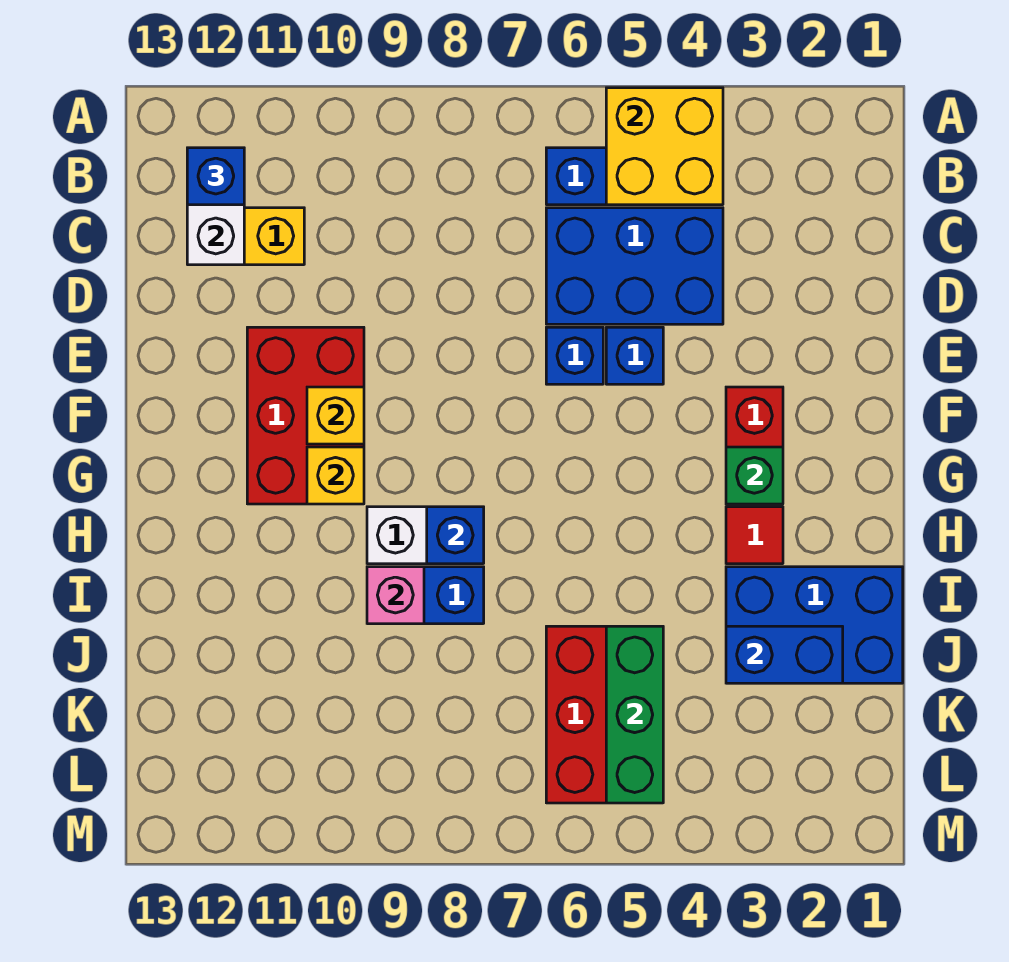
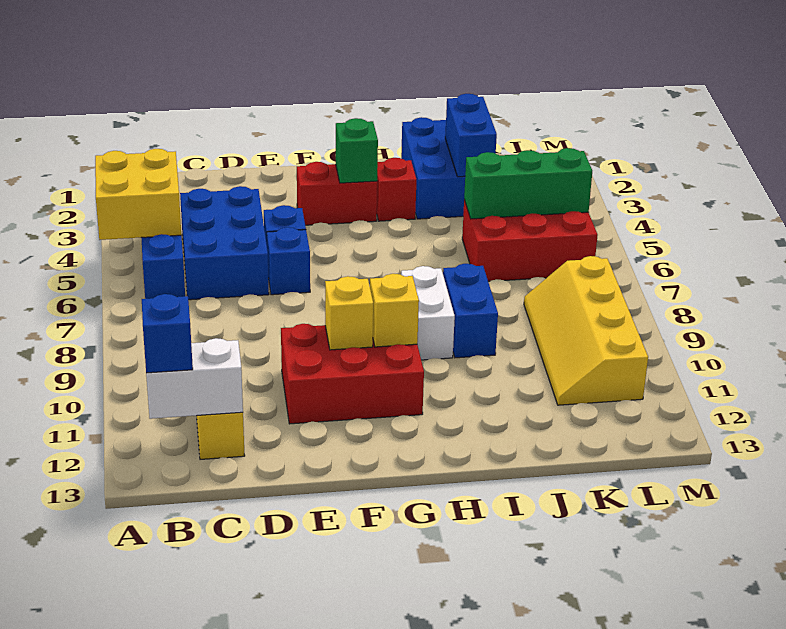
red 1x1 tile [726,507,783,564] -> red 1x1 brick [377,158,416,221]
blue 1x1 brick [427,507,484,564] -> none
pink 1x1 brick [367,567,424,624] -> none
none -> yellow 2x4 slope [524,256,648,405]

